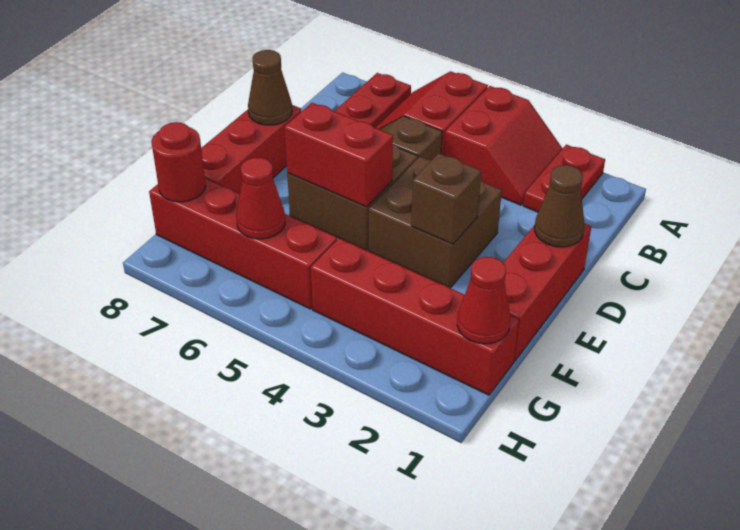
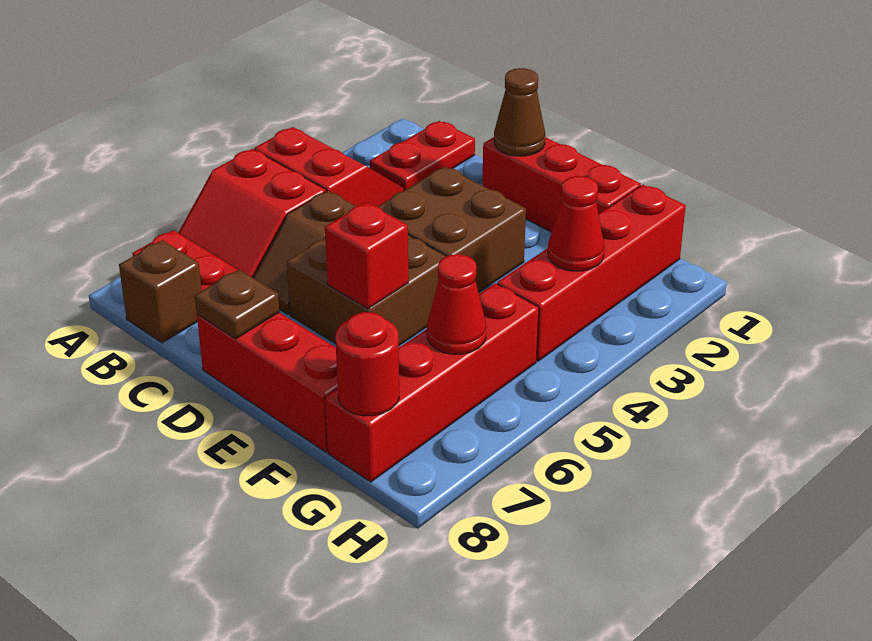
red 1x2 plate [523,145,605,212] -> red 1x2 plate turned to [370,121,475,190]
brown 1x1 cone [248,50,292,125] -> brown 1x1 plate [195,269,279,339]
brown 1x1 brick [411,153,481,244] -> brown 1x1 brick moved to [119,240,202,343]
red 1x2 brick [284,103,393,207] -> red 1x1 brick [325,202,408,309]
red 1x1 cone [457,257,511,344] -> red 1x1 cone moved to [548,176,604,271]

